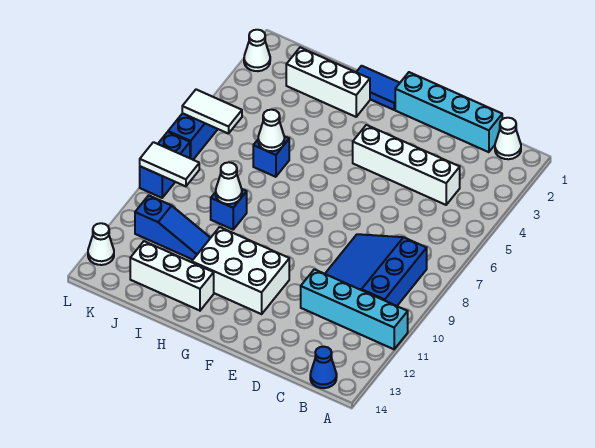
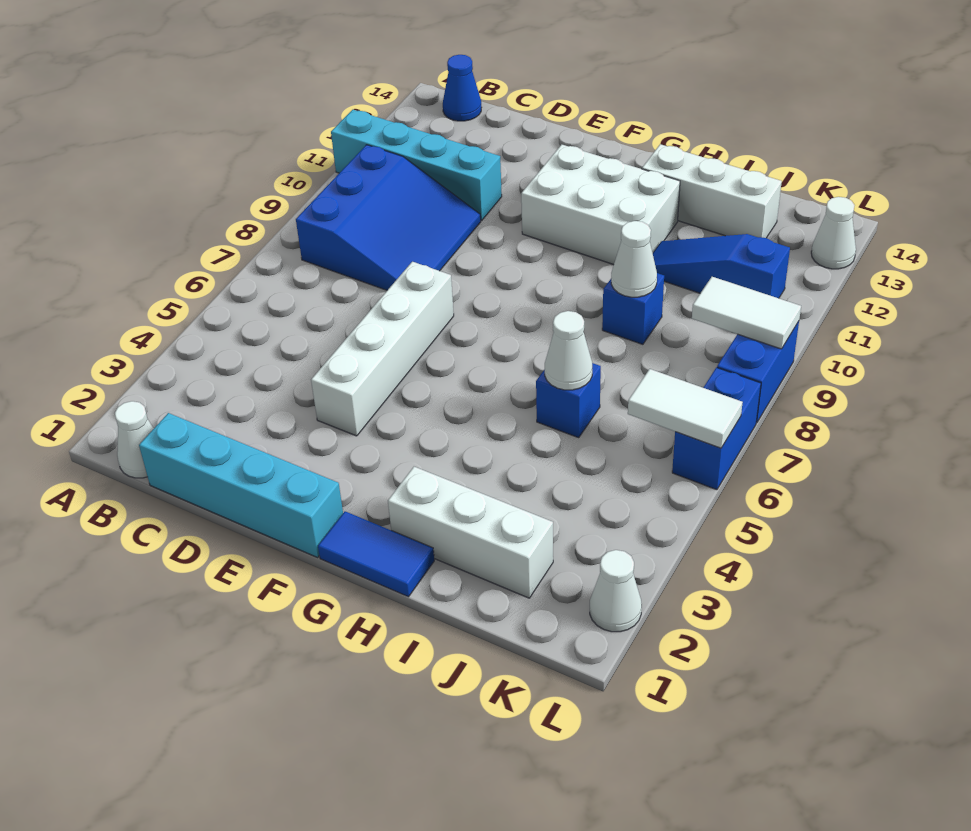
white 1x4 brick [353,125,460,205] -> white 1x4 brick turned to [311,262,454,436]

